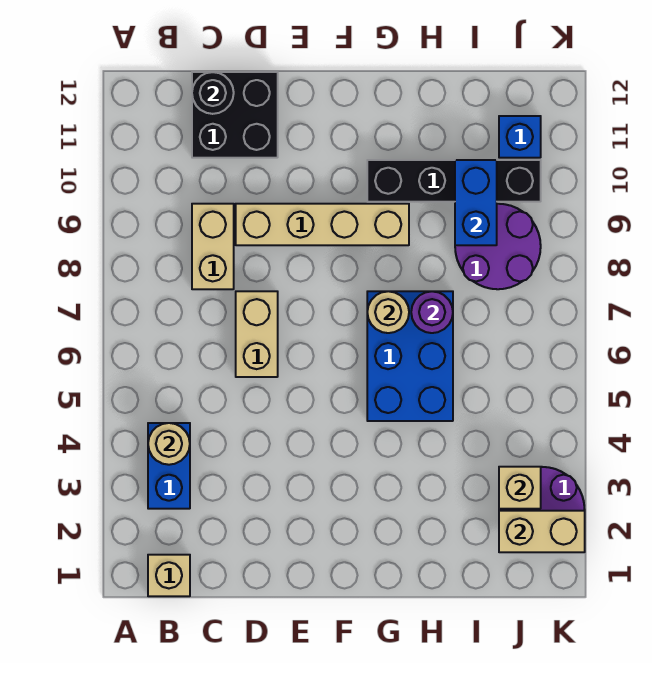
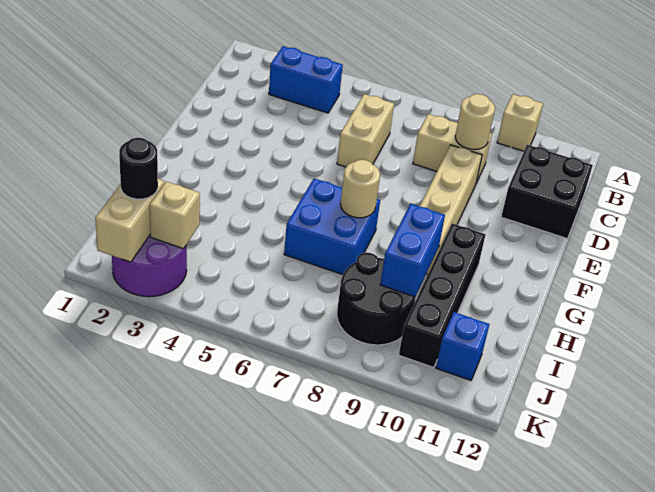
tan 1x1 brick [148,555,190,596] -> tan 1x1 brick moved to [497,94,543,151]
tan 1x1 round brick [148,423,190,465] -> tan 1x1 round brick moved to [455,94,495,149]
black 1x1 round brick [192,72,234,114] -> black 1x1 round brick moved to [119,138,158,199]
tan 1x2 brick [236,291,278,377] -> tan 1x2 brick turned to [337,94,394,167]
blue 2x3 brick [367,291,453,421] -> blue 2x2 brick [284,178,380,275]
purple 1x1 round brick [411,291,453,333] -> none
purple 2x2 round brick [455,204,541,289] -> black 2x2 round brick [337,253,416,345]
blue 1x2 brick [455,160,497,245] -> blue 1x2 brick turned to [380,204,445,297]

